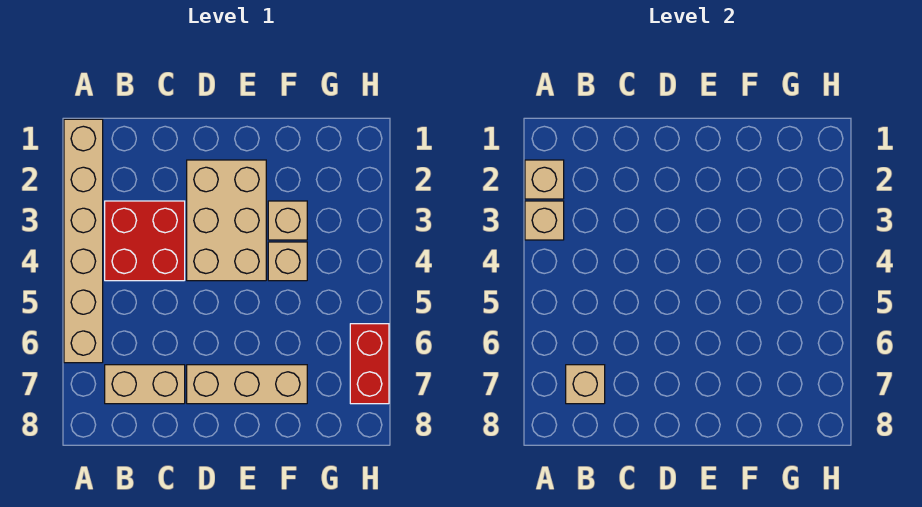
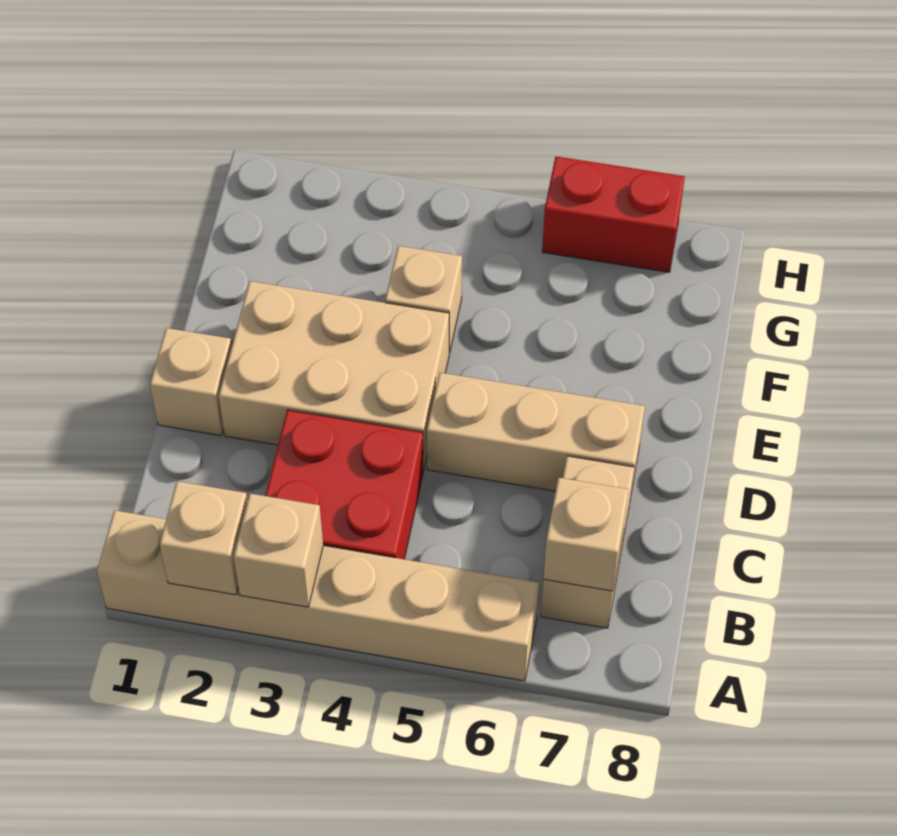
tan 1x3 brick [187,365,307,404] -> tan 1x3 brick turned to [427,373,645,498]
tan 1x1 brick [268,201,307,240] -> tan 1x1 brick moved to [150,328,232,436]

